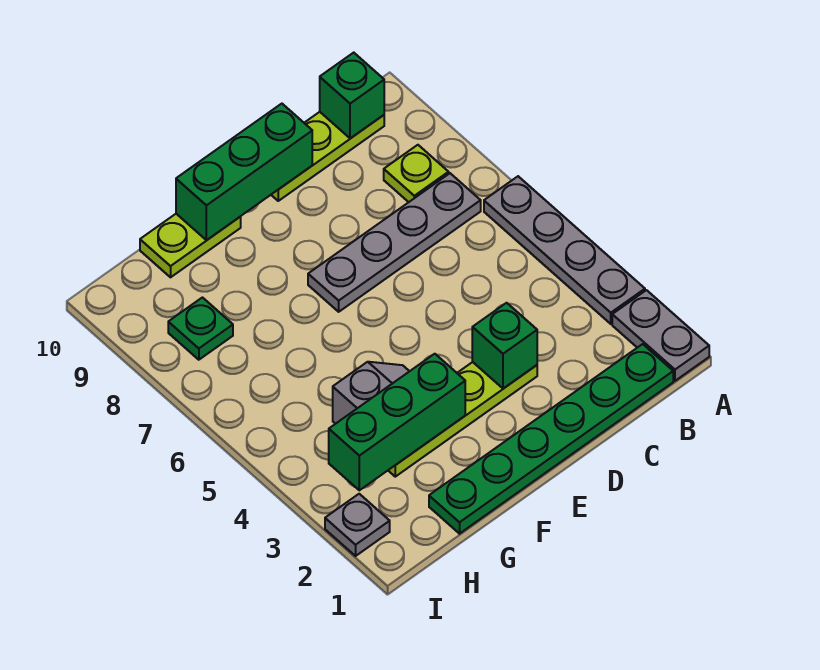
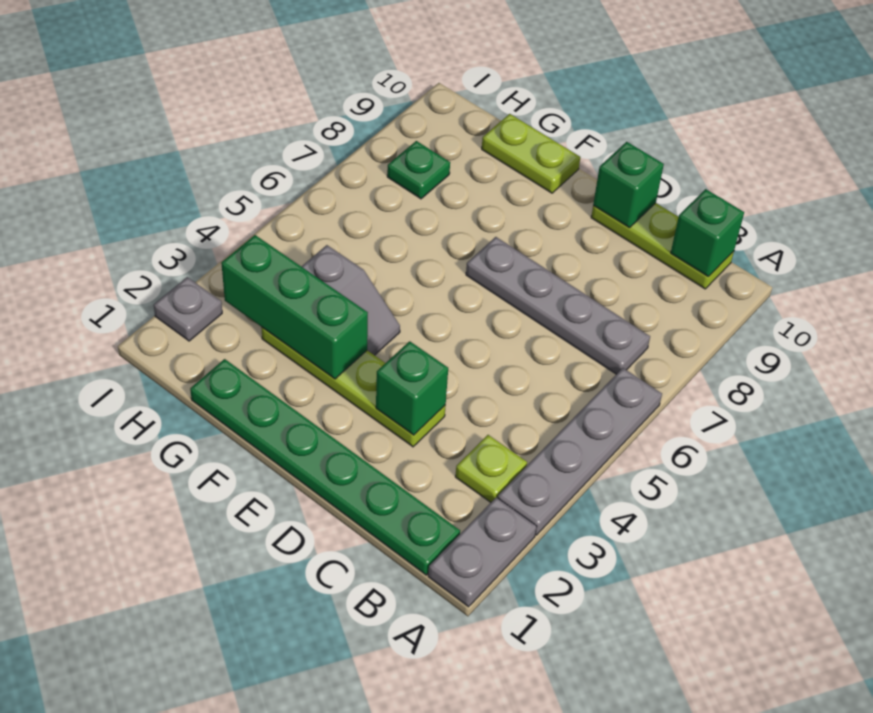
lime 1x1 plate [384,145,449,202] -> lime 1x1 plate moved to [455,435,527,502]
green 1x3 brick [176,104,312,240] -> green 1x1 brick [593,142,664,228]

